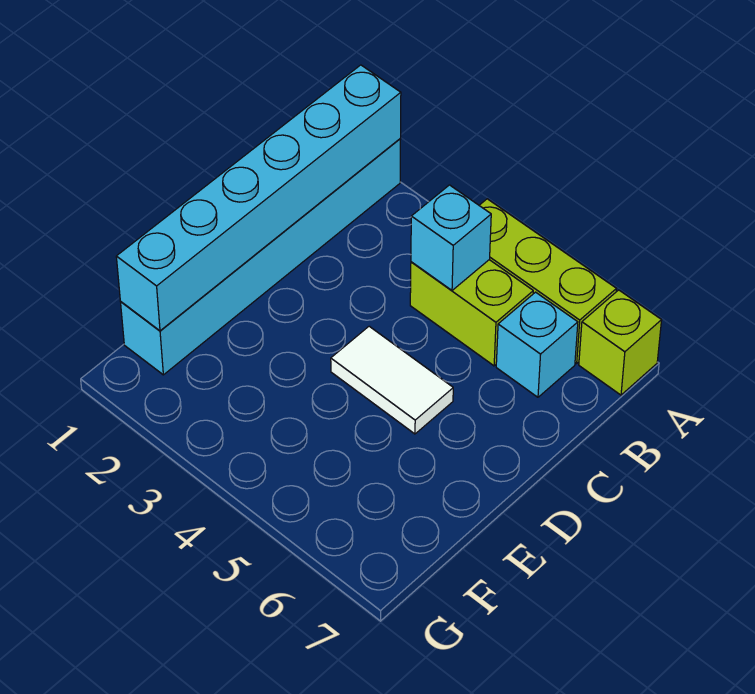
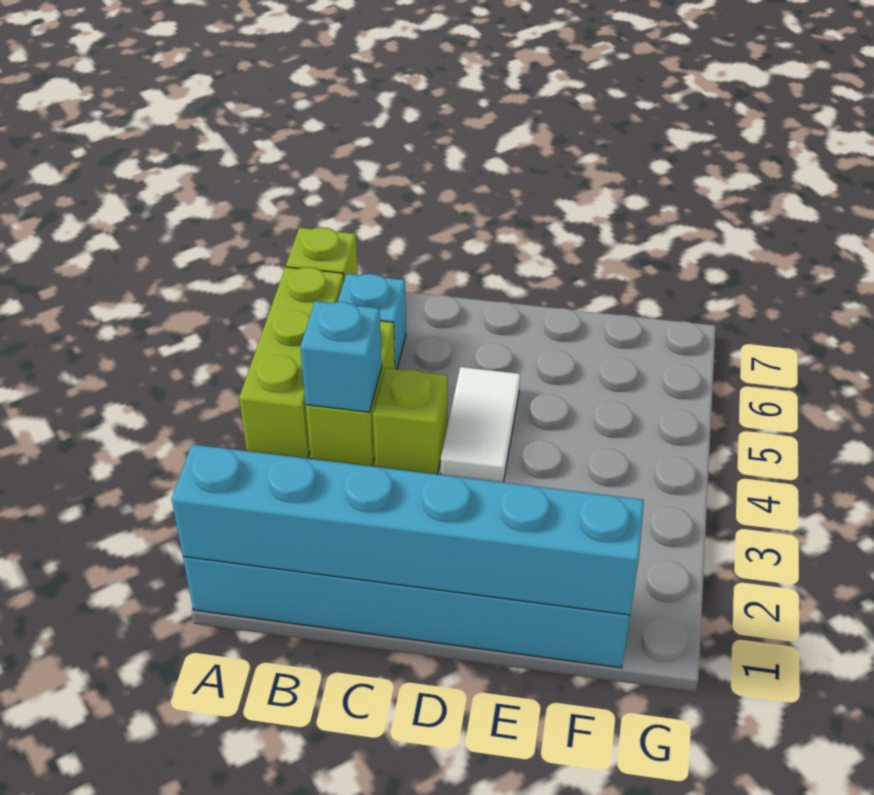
none -> lime 1x1 brick [373,368,448,474]

